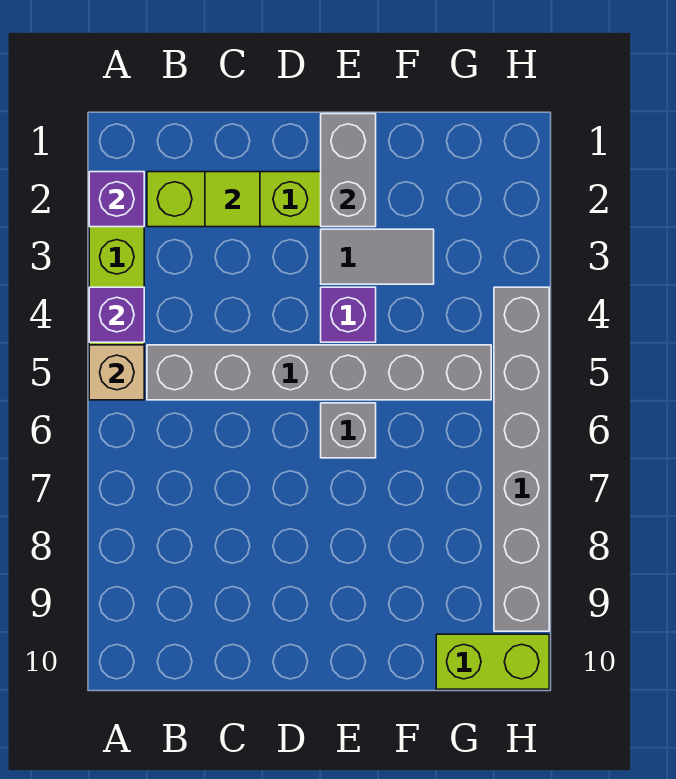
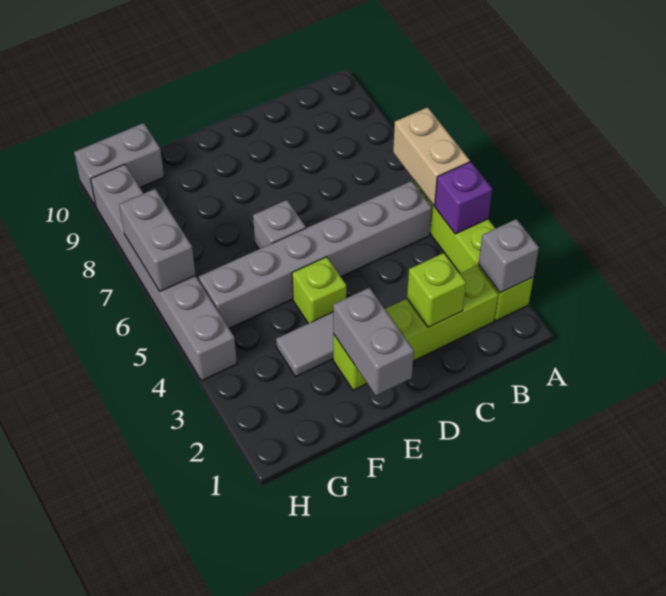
purple 1x1 brick [89,172,144,227] -> grey 1x1 brick [478,219,539,293]
tan 1x1 brick [89,345,144,400] -> tan 1x2 brick [393,107,470,205]
lime 1x1 tile [205,172,260,227] -> lime 1x1 brick [407,253,466,327]
purple 1x1 brick [321,287,376,342] -> lime 1x1 brick [292,257,346,323]
lime 1x2 brick [436,634,549,689] -> grey 1x2 brick [74,123,164,206]
none -> grey 1x2 brick [119,189,196,291]

